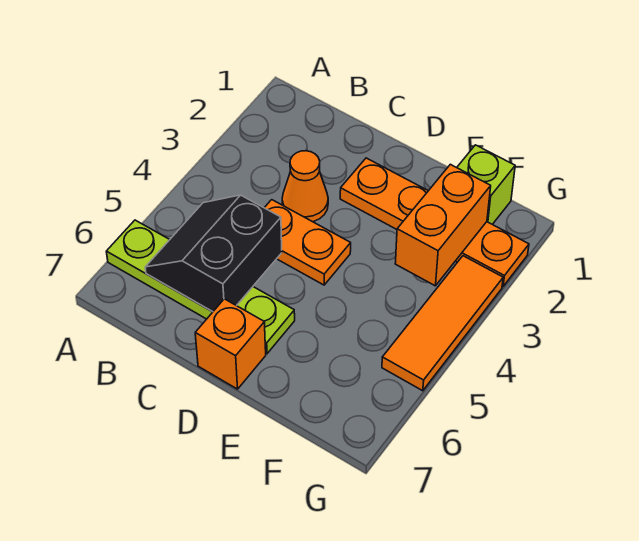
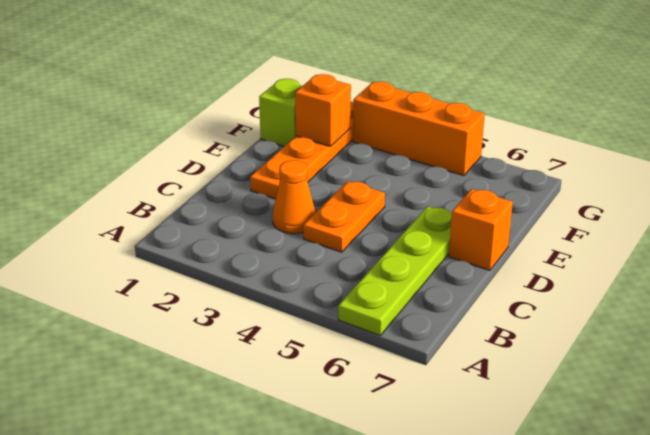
black 2x2 slope [145,195,282,312] -> none
orange 1x2 brick [395,164,491,286] -> orange 1x1 brick [295,74,351,146]
orange 1x3 tile [382,256,503,391] -> orange 1x3 brick [353,82,485,176]

